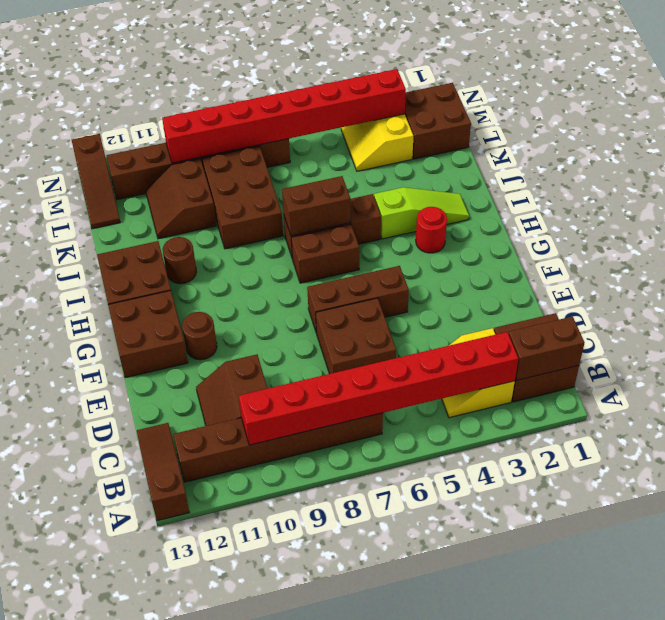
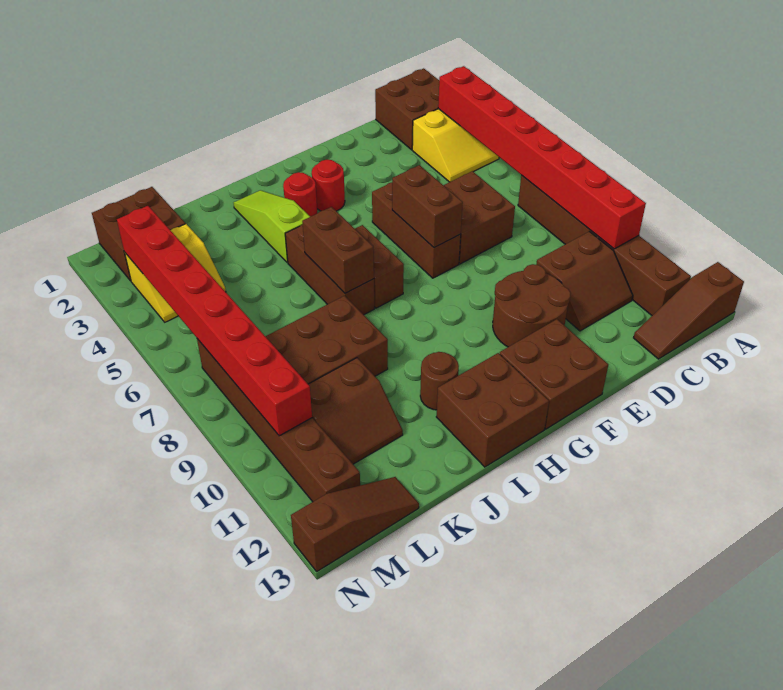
brown 1x2 brick [509,316,584,380] -> brown 1x2 brick moved to [392,165,463,248]
brown 1x1 round brick [182,312,217,360] -> brown 2x2 round brick [493,264,571,347]
none -> red 1x1 round brick [312,160,345,211]

